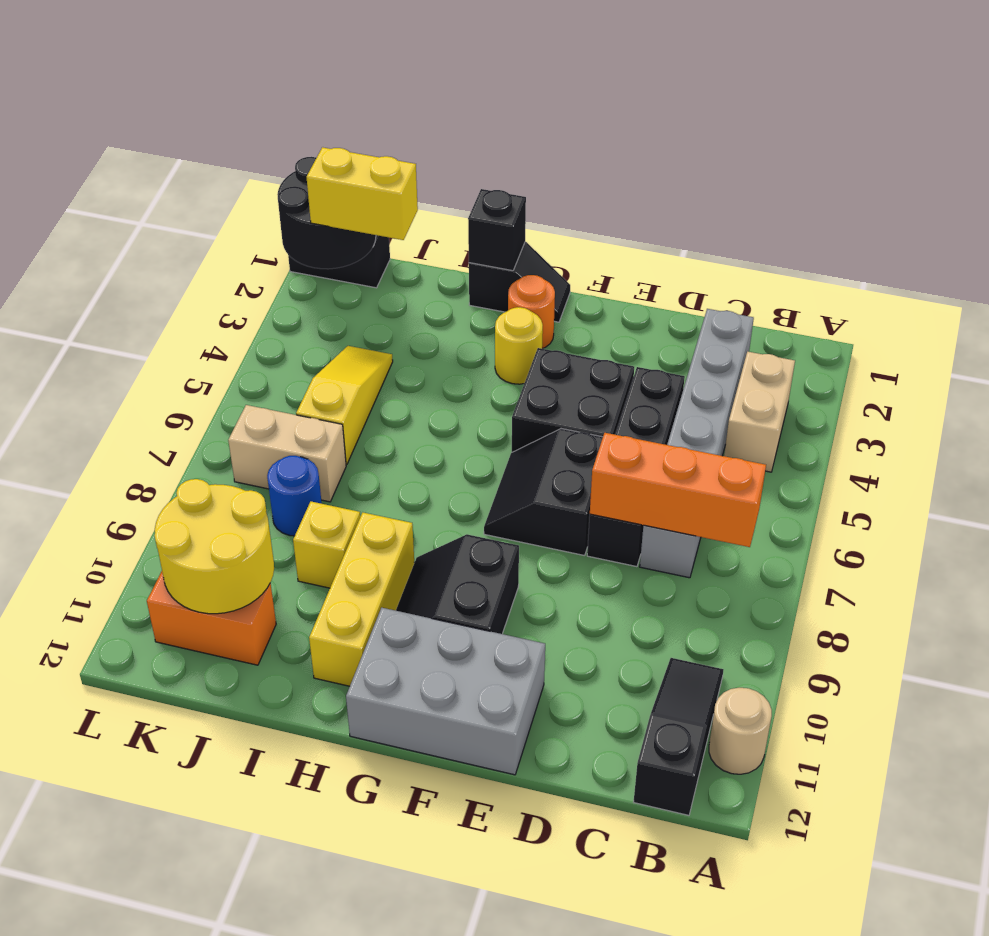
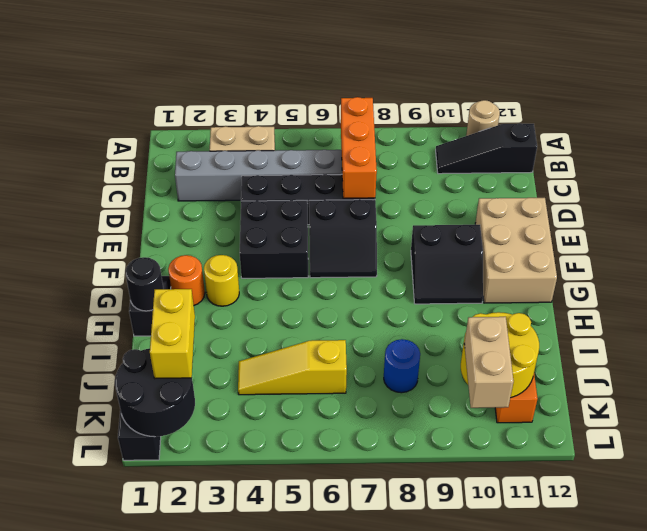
grey 2x3 brick [346,608,545,775] -> tan 2x3 brick [475,198,557,303]
black 1x1 brick [468,189,526,271] -> black 1x1 round brick [125,257,163,311]
yellow 1x3 brick [309,513,414,686] -> none
yellow 1x1 brick [293,502,360,588] -> none
tan 1x2 brick [228,405,346,502] -> tan 1x2 brick moved to [464,317,514,408]

